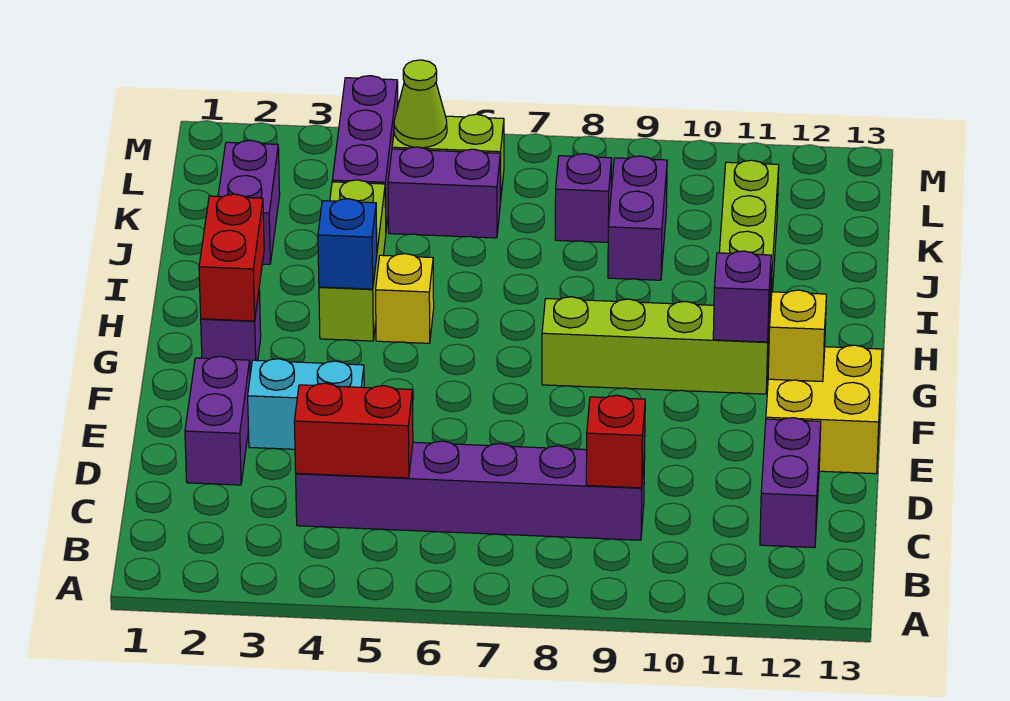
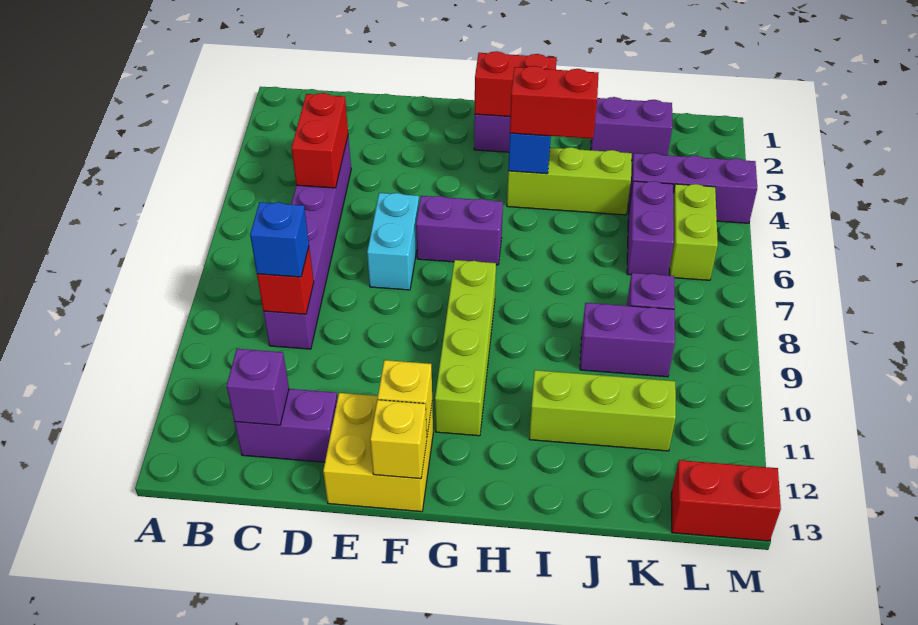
none -> blue 1x1 brick [250,202,309,277]
purple 1x2 brick [185,356,250,485] -> purple 1x2 brick moved to [416,196,503,265]
cyan 1x2 brick [248,359,364,449] -> cyan 1x2 brick moved to [367,193,419,290]
purple 1x1 brick [713,251,771,342] -> purple 1x1 brick moved to [227,349,289,425]
none -> red 1x2 brick [510,66,598,139]
yellow 1x1 brick [376,254,434,343] -> yellow 1x1 brick moved to [370,400,427,479]
lime 1x1 cone [394,60,447,148] -> none
none -> red 1x2 brick [671,460,781,541]

